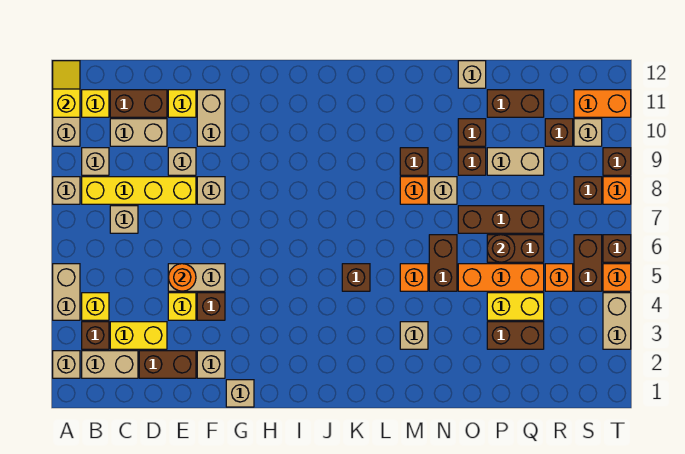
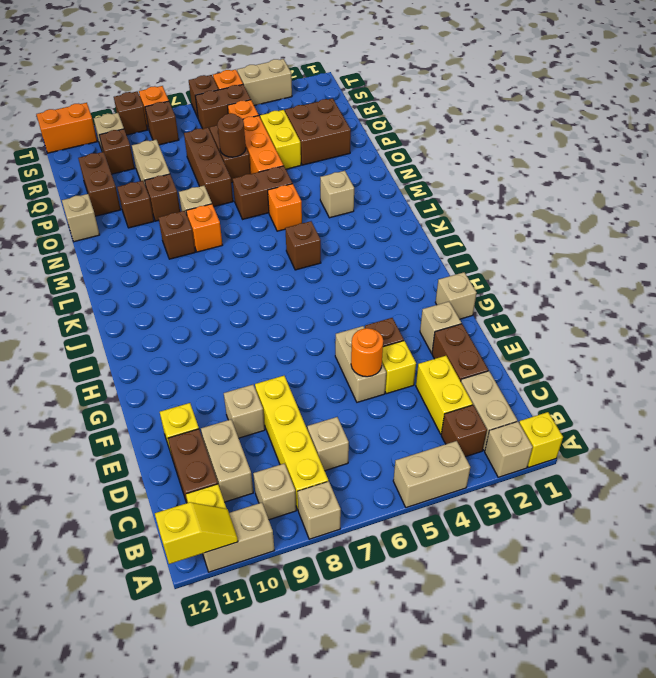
yellow 1x2 slope [53,61,80,117] -> yellow 1x2 slope turned to [155,502,238,564]
yellow 1x1 brick [82,293,109,320] -> yellow 1x1 brick moved to [519,412,563,468]
tan 1x1 brick [197,177,225,204] -> none
tan 1x2 brick [197,90,225,146] -> none
brown 1x2 brick [487,322,544,349] -> brown 2x2 brick [285,98,351,165]
orange 1x2 brick [574,90,631,117] -> orange 1x2 brick turned to [36,103,97,153]

